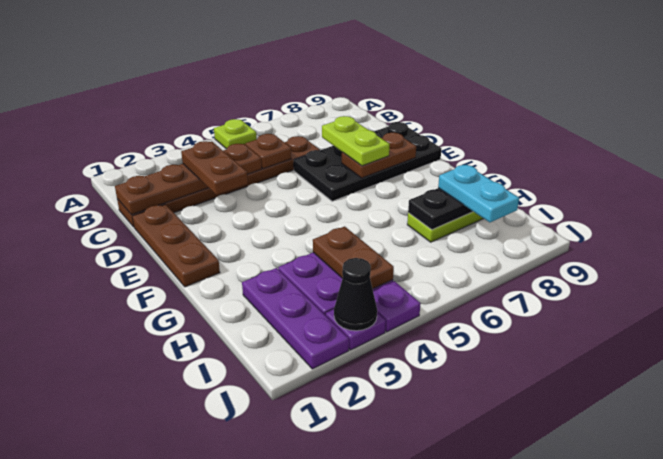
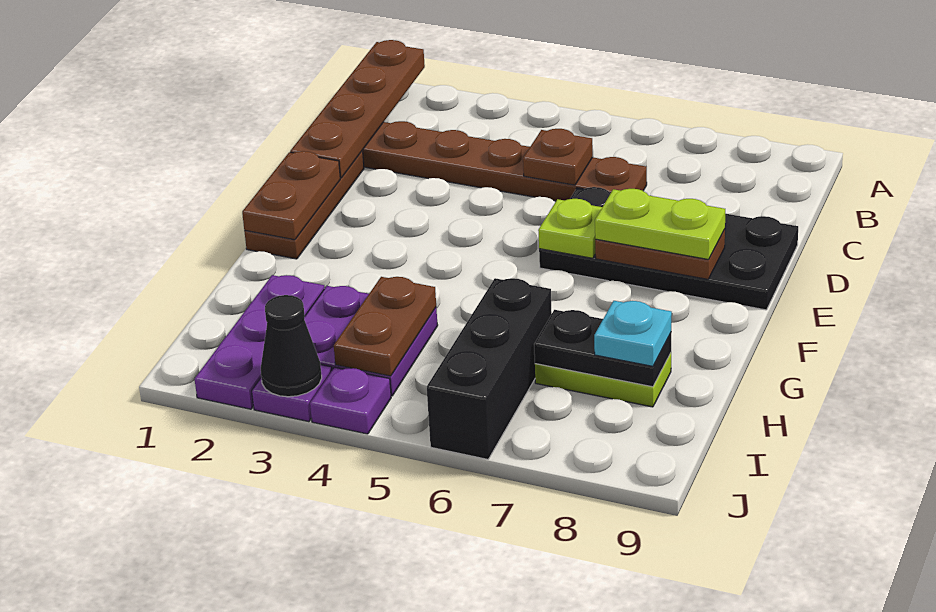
lime 1x1 plate [214,119,257,149] -> lime 1x1 plate moved to [538,199,602,258]
brown 1x4 plate [115,144,262,215] -> brown 1x4 plate turned to [290,40,425,178]
brown 1x2 plate [181,141,248,195] -> brown 1x2 plate moved to [242,151,340,240]
lime 1x2 plate [322,116,390,166] -> lime 1x2 plate turned to [595,189,725,260]
none -> black 1x3 brick [427,278,552,459]
cyan 1x2 plate [438,165,519,222] -> cyan 1x1 plate [594,301,672,366]

